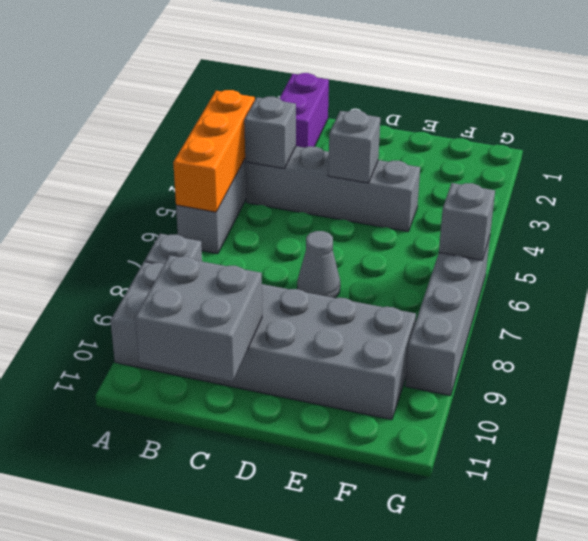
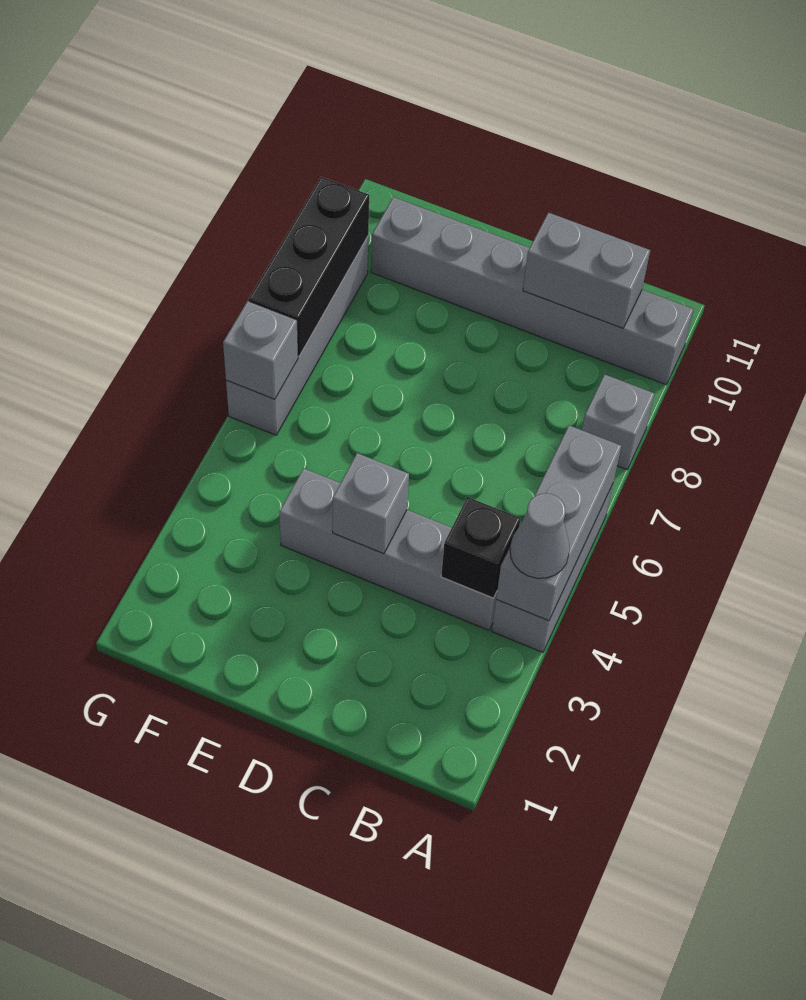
orange 1x3 brick [173,90,255,212] -> grey 1x3 brick [496,425,621,621]
grey 2x6 brick [111,262,416,420] -> grey 1x6 brick [371,197,694,385]
purple 1x2 brick [279,73,329,148] -> none
grey 1x1 brick [244,97,296,169] -> black 1x1 brick [441,497,521,598]
grey 2x2 brick [135,255,262,381] -> grey 1x2 brick [523,212,650,328]
grey 1x1 cone [297,231,340,298] -> grey 1x1 cone moved to [510,493,570,578]
none -> black 1x3 brick [249,177,369,356]

